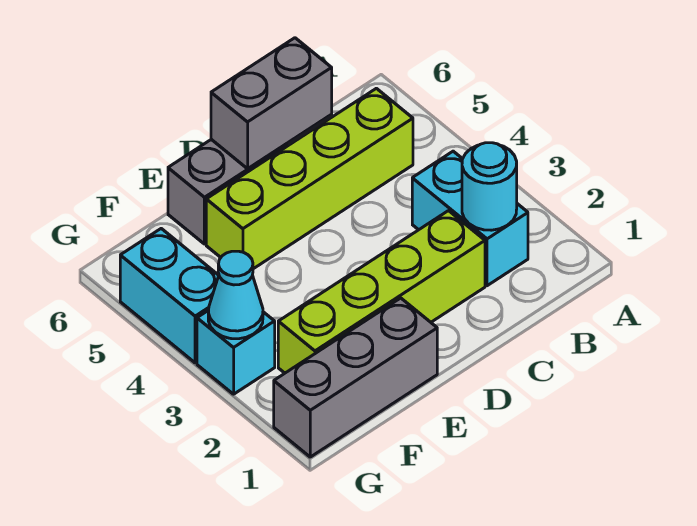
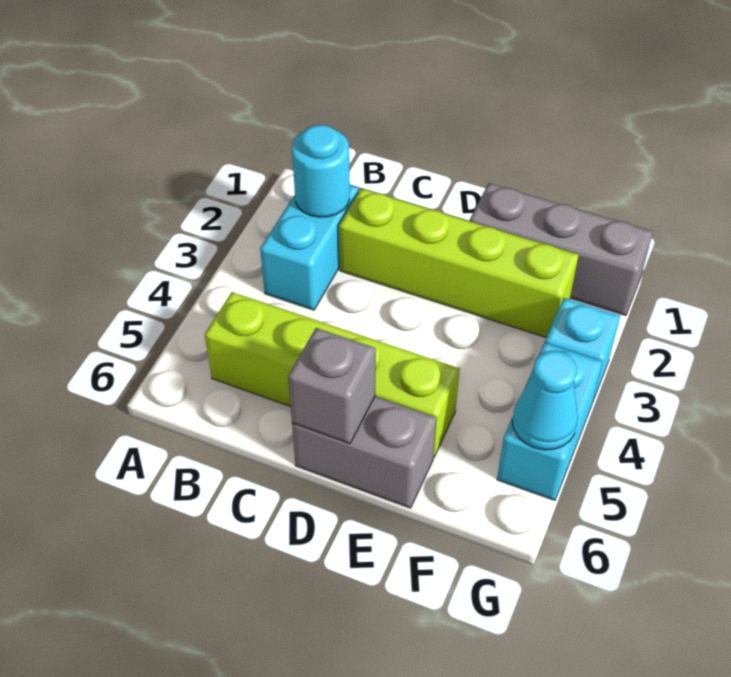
grey 1x2 brick [211,38,332,169] -> grey 1x1 brick [288,328,376,444]
cyan 1x1 cone [208,251,263,339] -> cyan 1x1 cone moved to [512,351,578,450]

